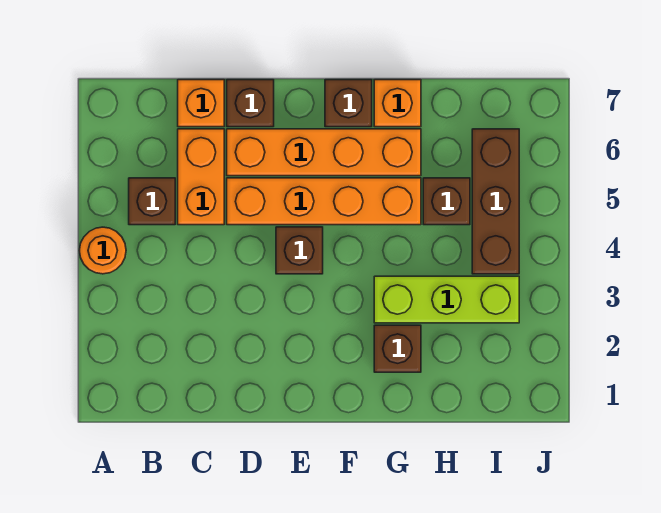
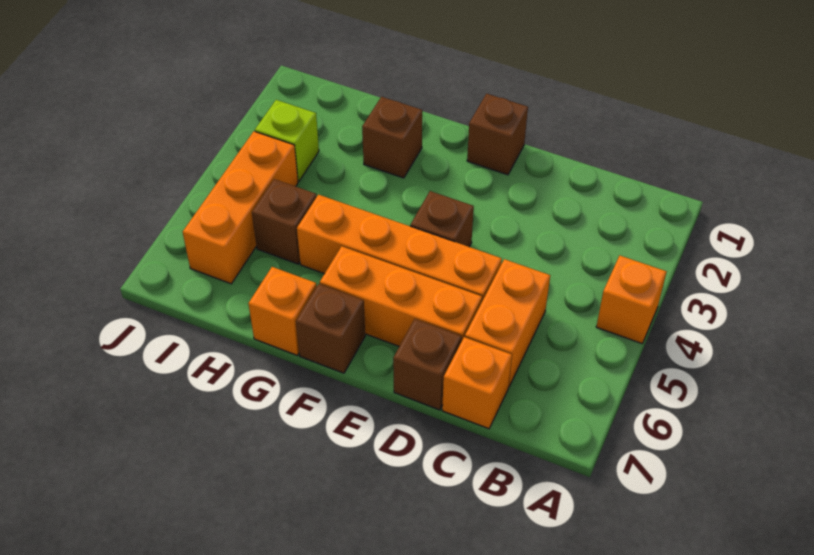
orange 1x1 round brick [79,227,126,274] -> orange 1x1 brick [596,256,667,343]
brown 1x1 brick [129,178,175,225] -> brown 1x1 brick moved to [467,94,528,175]
orange 1x4 brick [227,129,421,176] -> orange 1x3 brick [320,246,482,346]
lime 1x3 brick [374,276,519,323] -> lime 1x1 brick [255,100,319,181]
brown 1x3 brick [472,129,519,274] -> orange 1x3 brick [183,131,298,284]

